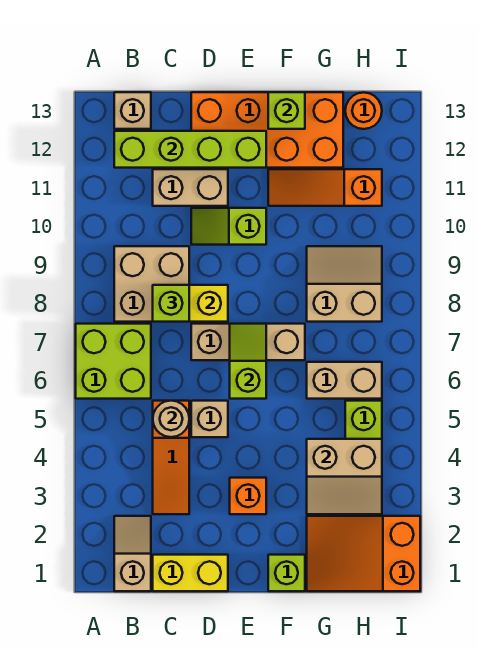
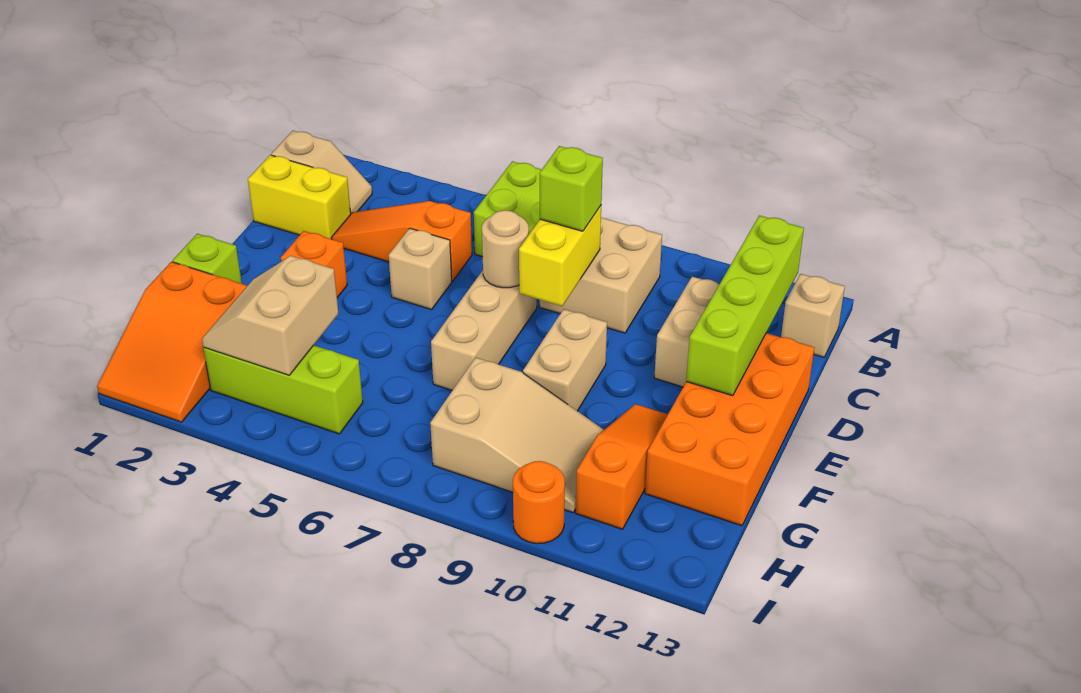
yellow 1x2 brick [153,555,228,591] -> yellow 1x2 brick turned to [248,155,351,239]
tan 1x1 round brick [153,401,189,437] -> tan 1x1 round brick moved to [482,210,529,288]
lime 1x2 slope [191,208,266,245] -> none
lime 1x2 slope [230,324,266,399] -> none
lime 1x1 brick [268,92,305,129] -> none
orange 2x3 slope [307,516,420,591] -> orange 2x3 slope turned to [97,262,247,422]
tan 1x2 brick [307,362,382,399] -> tan 1x2 brick moved to [523,309,607,411]
tan 2x2 slope [307,246,382,322] -> tan 2x3 slope [430,357,604,513]
orange 1x1 round brick [345,92,382,129] -> orange 1x1 round brick moved to [513,461,565,544]

